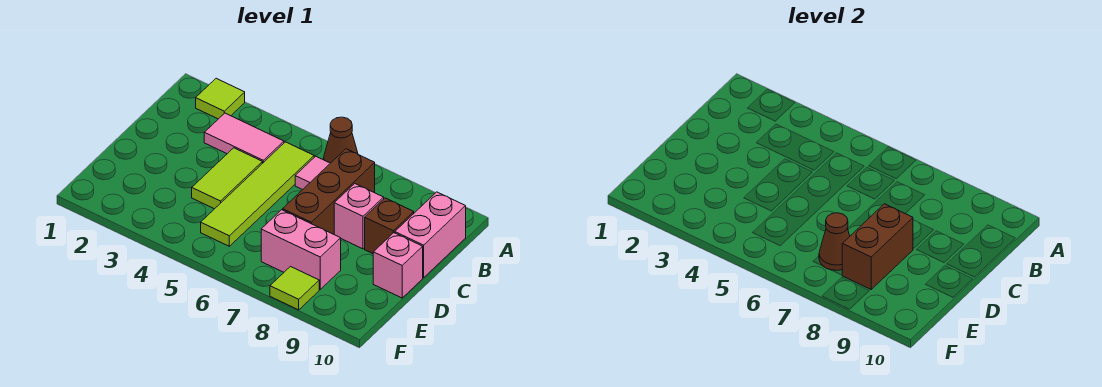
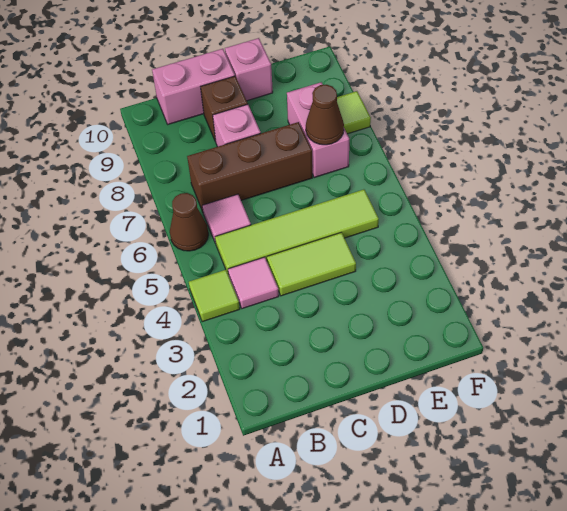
lime 1x1 tile [196,78,245,119] -> lime 1x1 tile moved to [189,270,240,322]
pink 1x2 tile [204,113,284,163] -> pink 1x1 tile [228,257,279,309]
brown 1x2 brick [842,204,913,289] -> none

